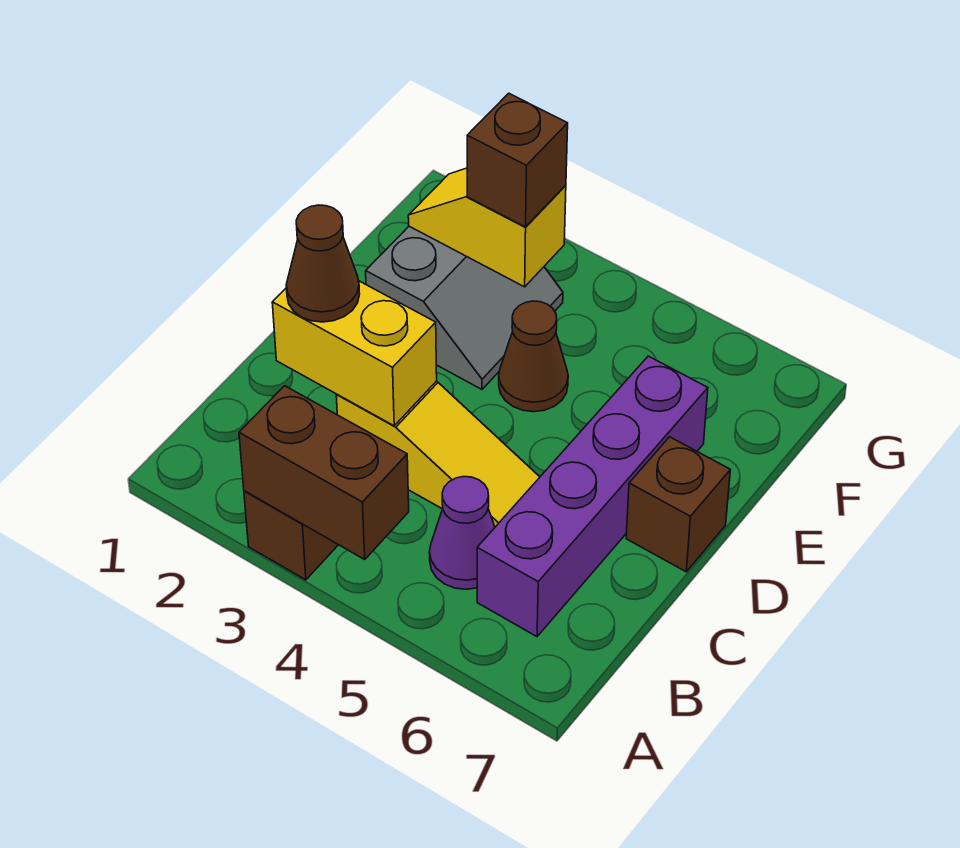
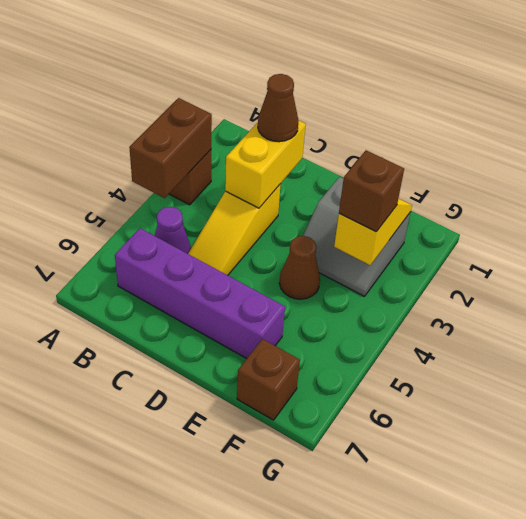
brown 1x1 brick [626,437,730,572] -> brown 1x1 brick moved to [237,339,300,420]

